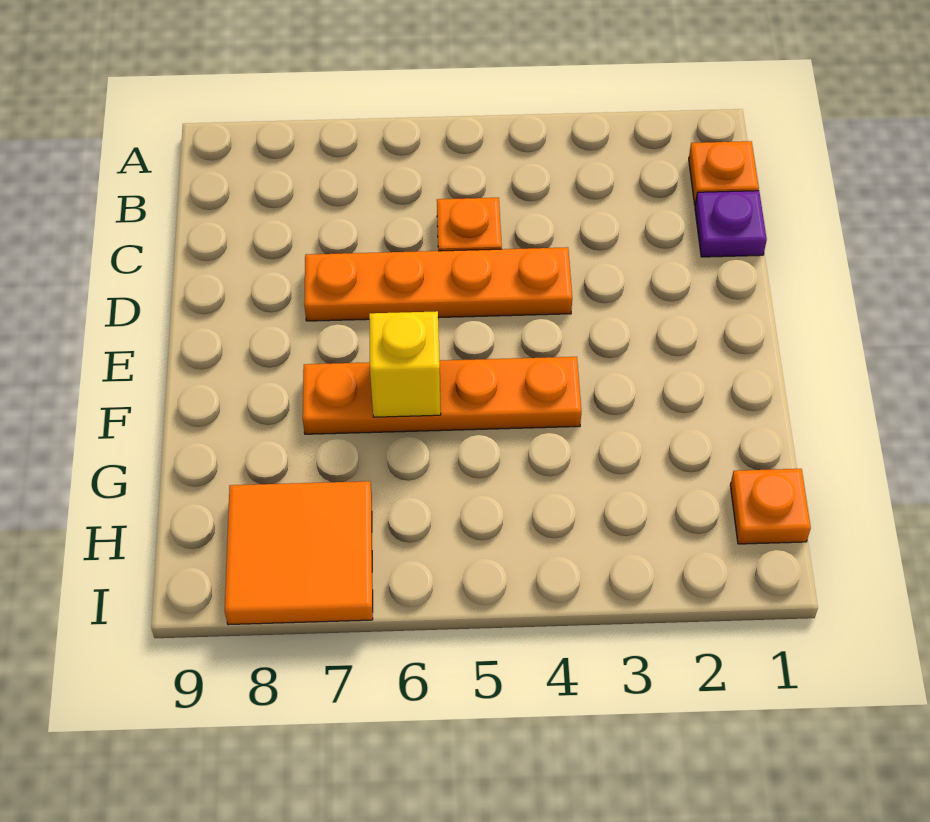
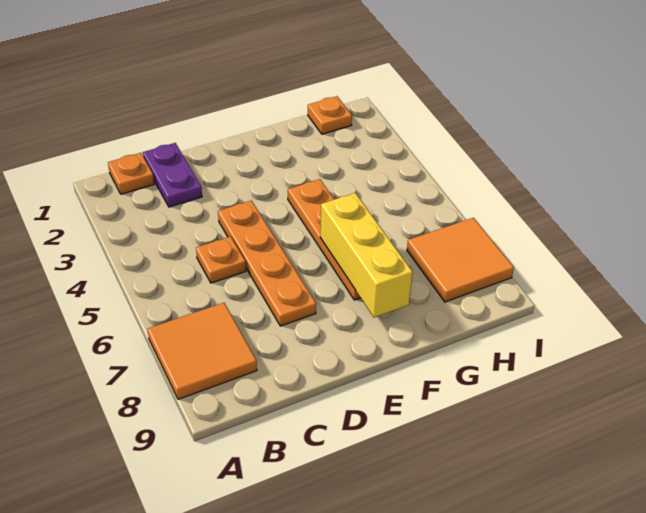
none -> orange 2x2 tile [148,303,257,399]
purple 1x1 plate [695,191,767,257] -> purple 1x2 plate [143,143,202,207]
yellow 1x1 brick [369,311,441,417] -> yellow 1x3 brick [320,193,413,317]

